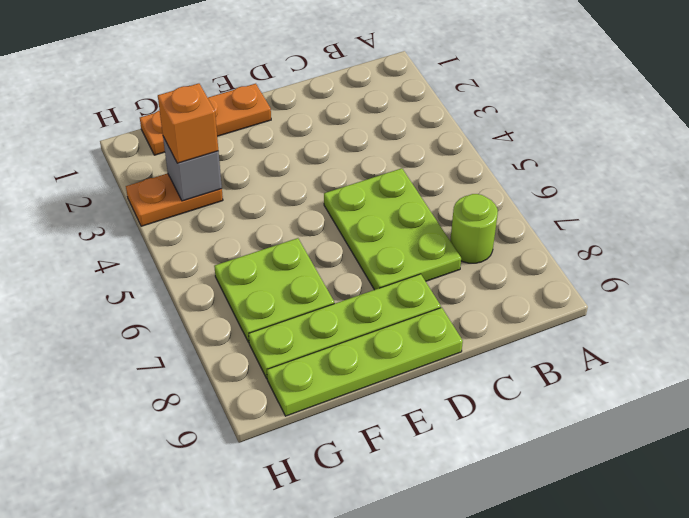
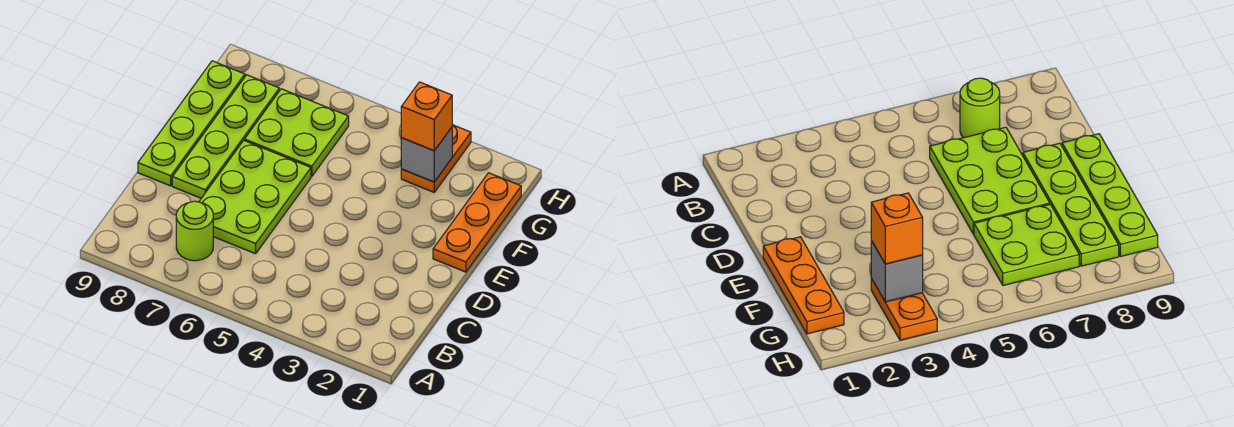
lime 2x3 plate [324,168,461,290] -> lime 2x3 plate turned to [199,141,311,254]

